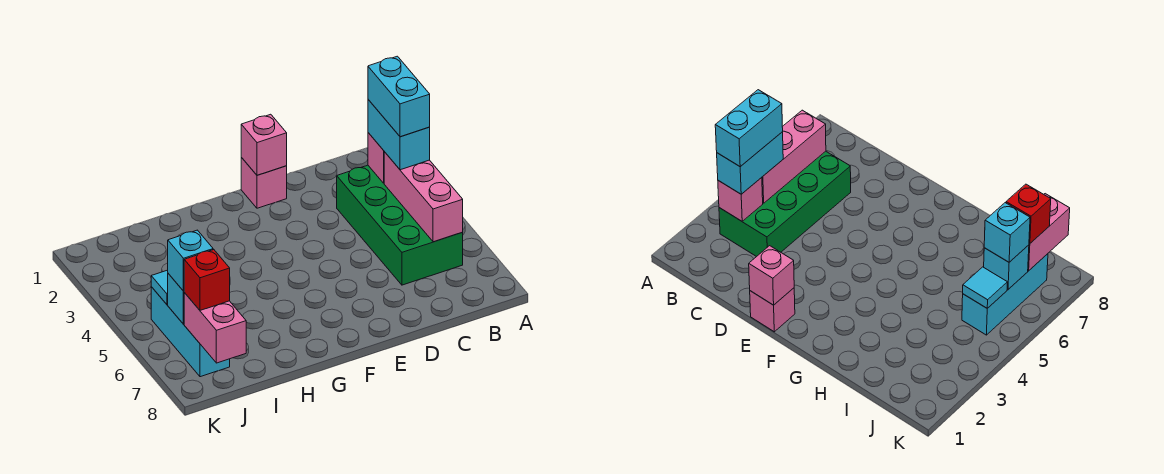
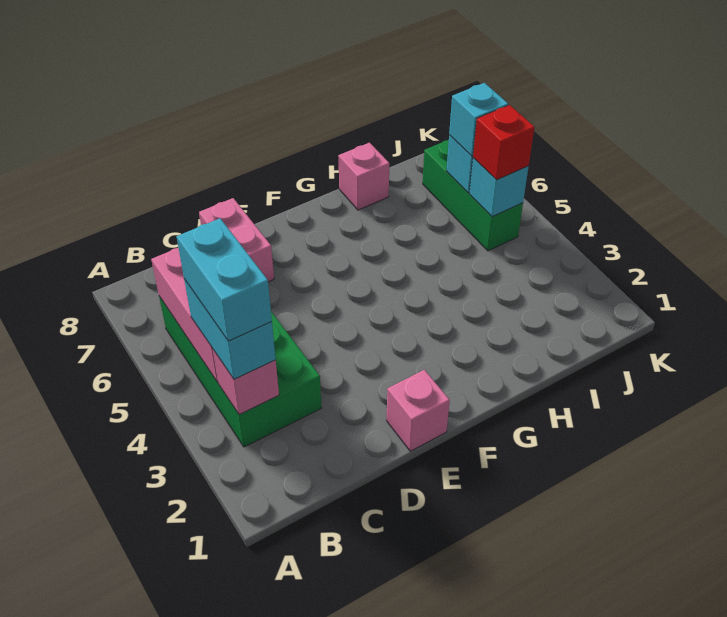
pink 1x1 brick [241,114,287,175] -> pink 1x1 brick moved to [338,143,389,210]
cyan 1x3 brick [151,287,230,377] -> green 1x3 brick [423,140,523,251]
cyan 1x1 tile [151,270,168,305] -> cyan 1x1 brick [469,158,529,217]
pink 1x2 brick [184,293,246,363] -> pink 1x2 brick moved to [199,198,274,282]
red 1x1 brick [184,250,230,310] -> red 1x1 brick moved to [473,105,534,180]

